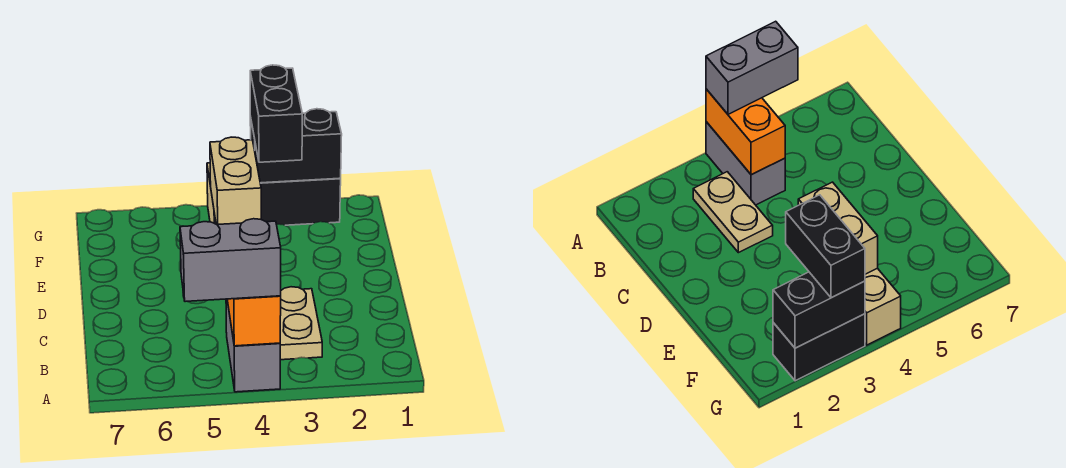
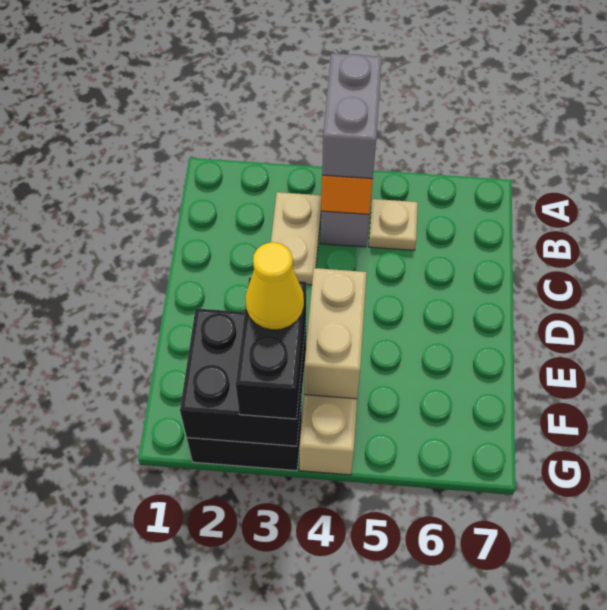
grey 1x2 brick [180,219,281,302] -> grey 1x2 brick turned to [322,53,382,179]
none -> tan 1x1 plate [369,199,418,250]
none -> yellow 1x1 cone [245,242,304,330]
black 1x2 brick [250,109,342,183] -> black 2x2 brick [180,308,306,446]

